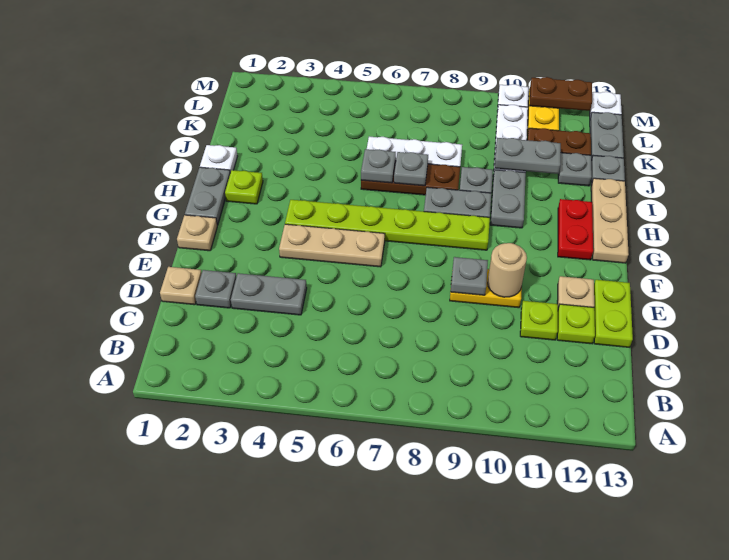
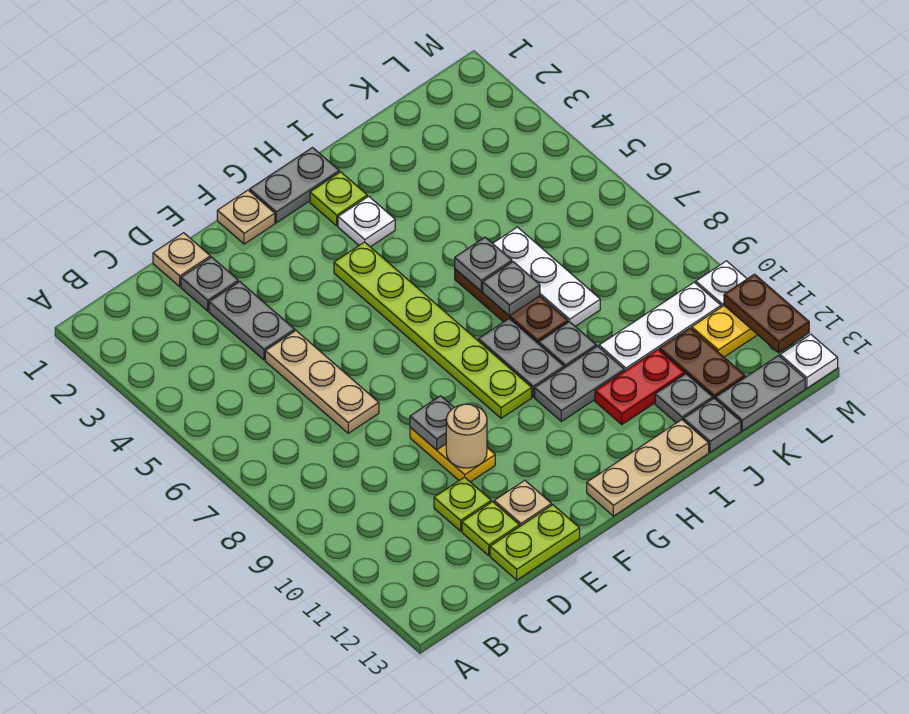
tan 1x3 plate [279,224,385,267] -> tan 1x3 plate moved to [265,331,379,433]
red 1x2 plate [558,199,593,260] -> red 1x2 plate moved to [595,349,685,424]
white 1x1 plate [200,145,238,173] -> white 1x1 plate moved to [338,196,395,247]
grey 1x2 plate [495,138,561,174] -> none

